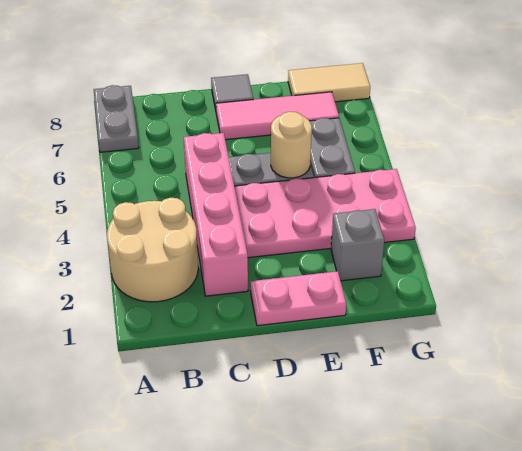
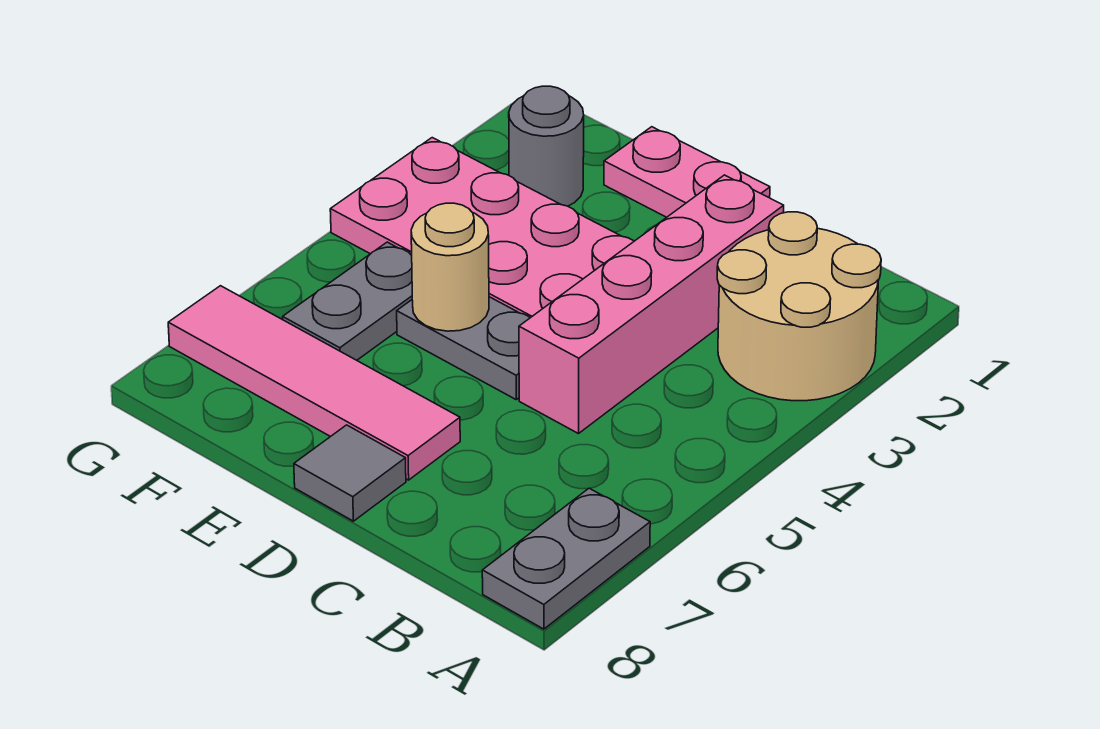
pink 1x3 tile [216,92,339,140] -> pink 1x4 tile [168,286,460,480]
grey 1x1 brick [331,209,384,281] -> grey 1x1 round brick [509,86,584,206]
tan 1x2 tile [288,63,370,102] -> none

